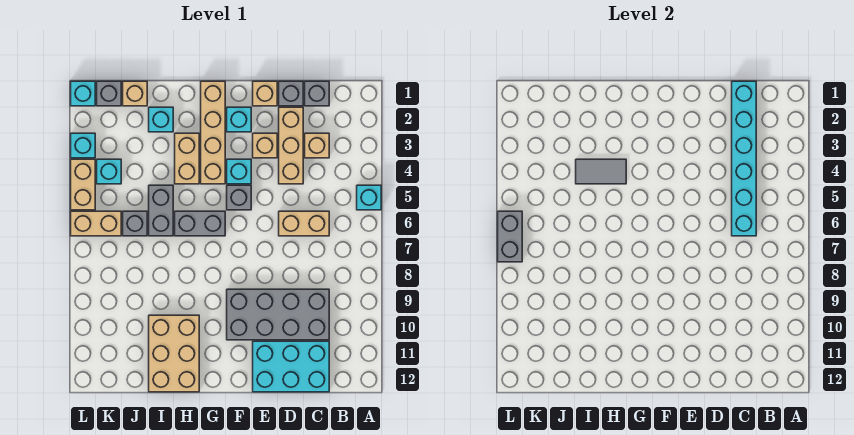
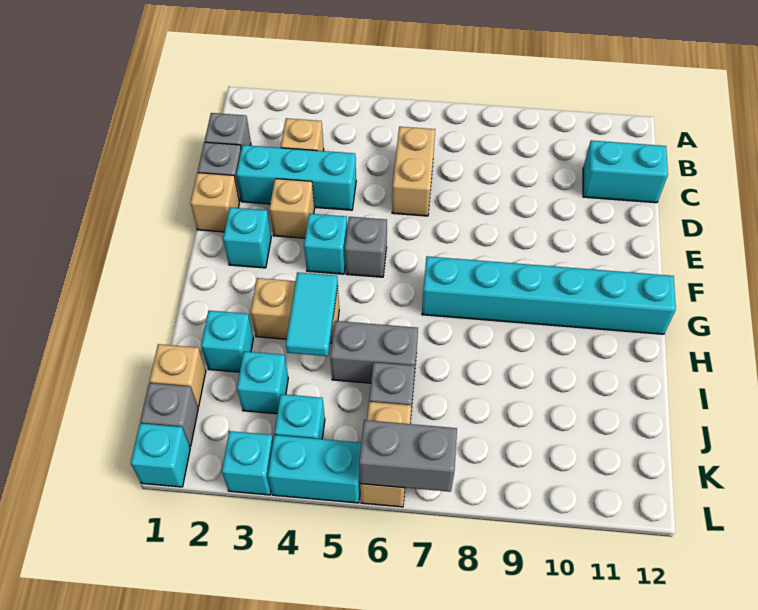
cyan 1x1 brick [357,185,381,210] -> cyan 1x1 brick moved to [237,351,288,414]
cyan 1x6 brick [732,81,756,236] -> cyan 1x6 brick moved to [422,256,676,334]
grey 2x4 brick [227,289,329,340] -> none
cyan 2x3 brick [253,341,329,392] -> cyan 1x2 brick [583,141,668,203]
tan 1x3 brick [279,107,303,184] -> cyan 1x3 brick [236,145,356,210]
tan 1x4 brick [201,81,225,184] -> none
grey 1x2 brick [175,211,225,236] -> none
grey 1x2 tile [576,159,626,184] -> cyan 1x2 tile [286,272,338,356]
tan 2x3 brick [149,315,199,392] -> none
tan 1x2 brick [71,159,95,210] -> cyan 1x2 brick [268,435,361,503]

